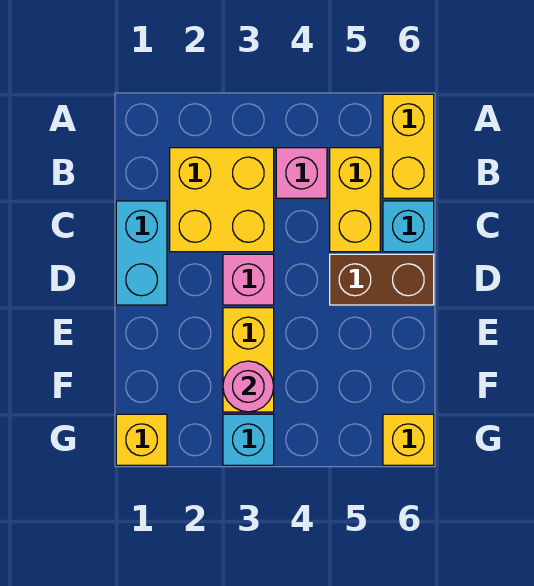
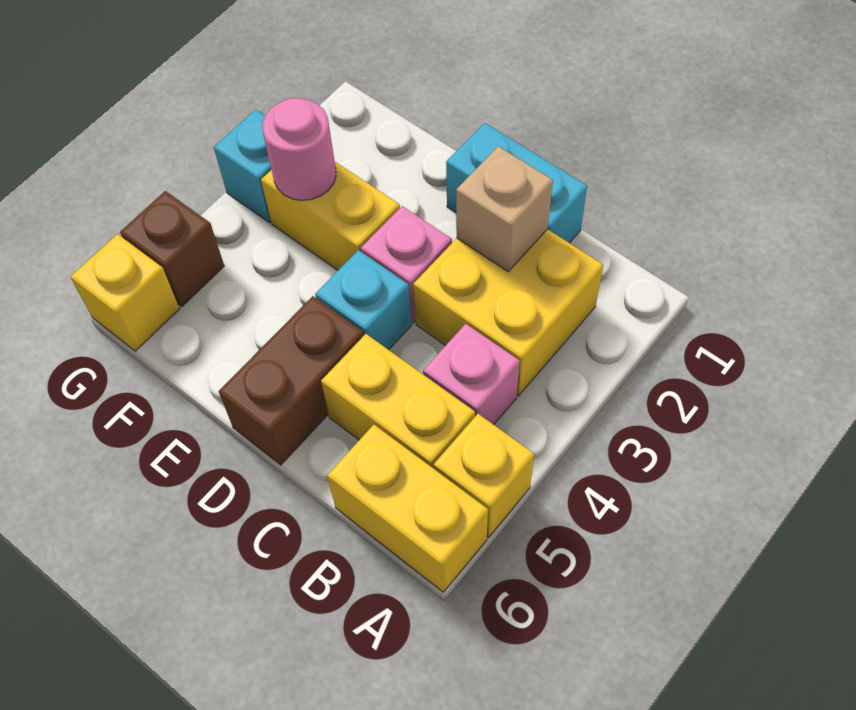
none -> tan 1x1 brick [456,146,553,271]
cyan 1x1 brick [383,201,434,252] -> cyan 1x1 brick moved to [315,250,412,350]
yellow 1x1 brick [116,414,167,465] -> yellow 1x1 brick moved to [434,414,534,537]
none -> brown 1x1 brick [120,191,224,307]

